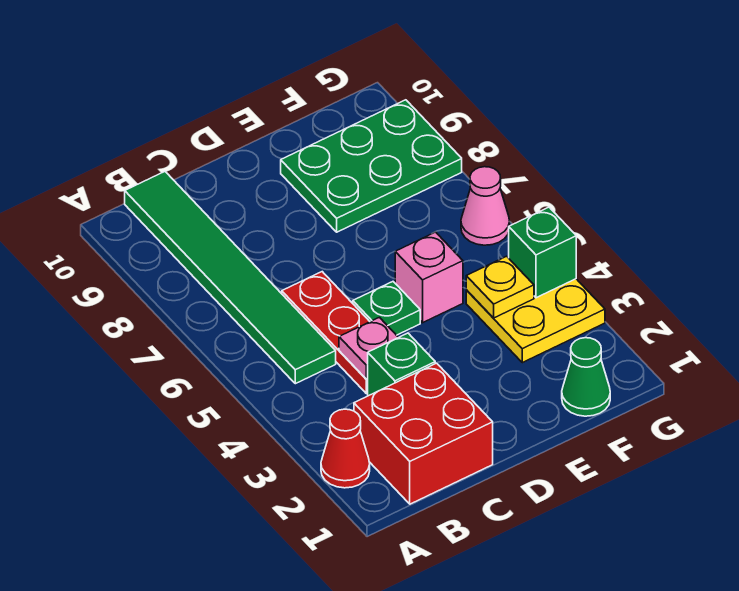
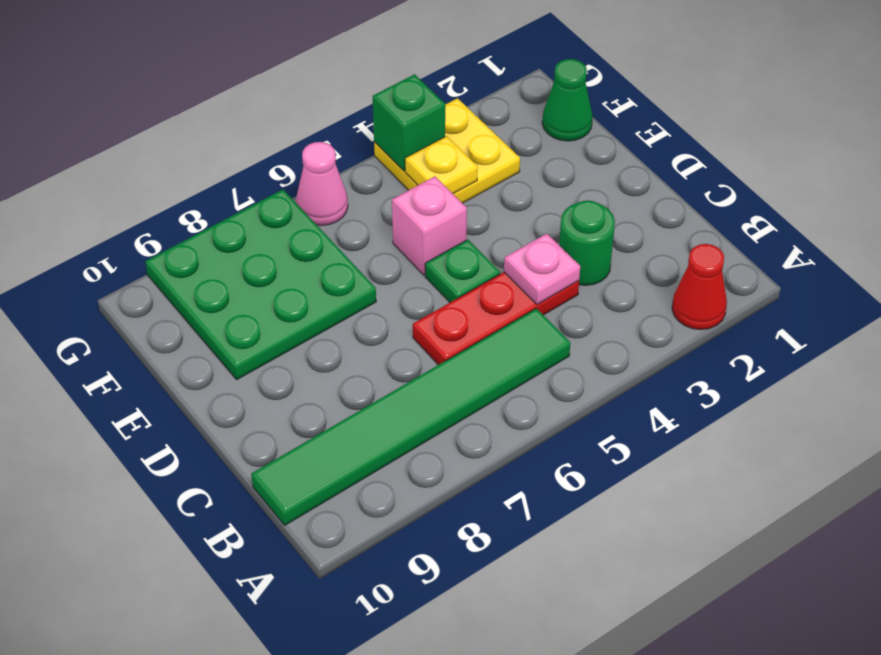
red 2x2 brick [354,363,493,504] -> none
green 1x1 brick [368,333,435,396] -> green 1x1 round brick [559,201,615,285]
green 2x3 plate [281,100,462,232] -> green 3x3 plate [145,190,376,379]

